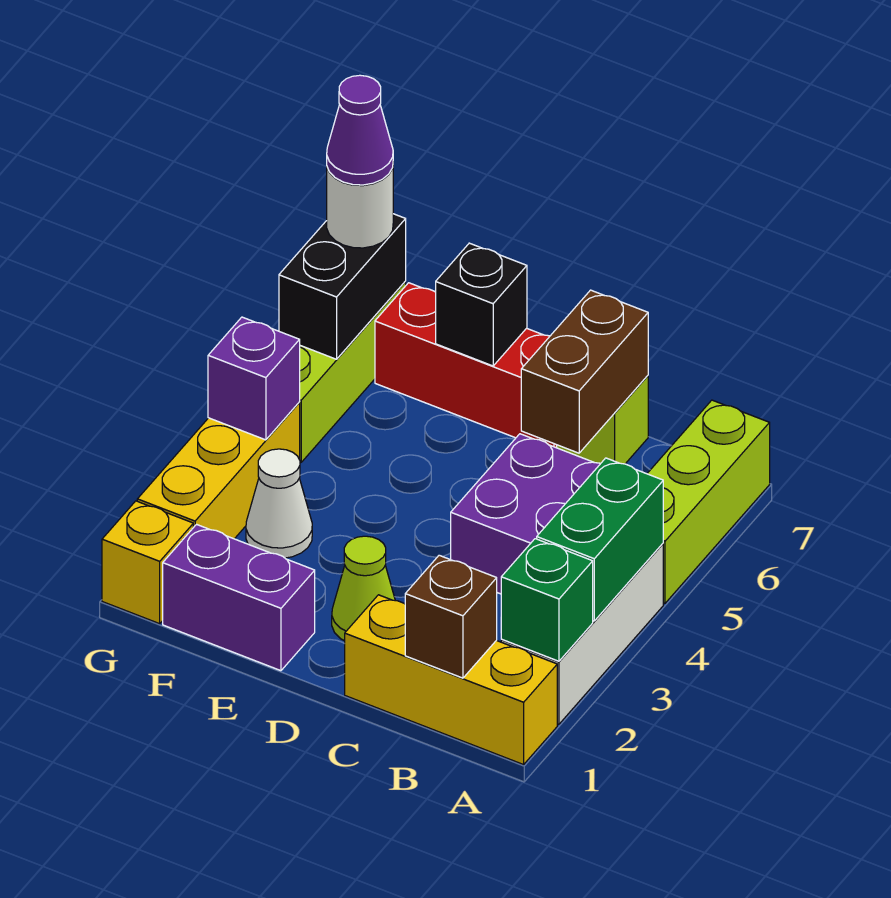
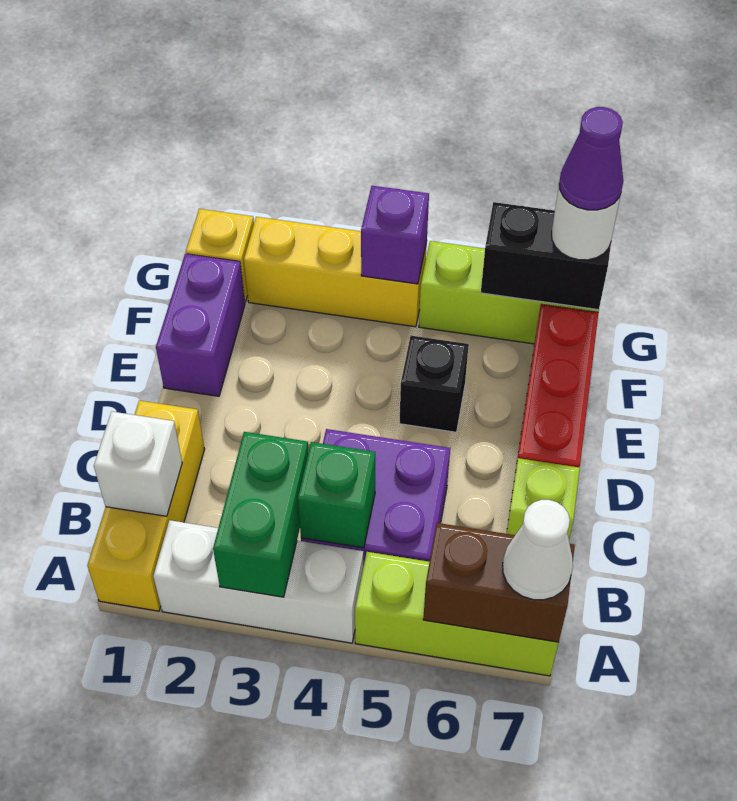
green 1x1 brick [501,539,593,661] -> green 1x1 brick moved to [298,442,375,548]
green 1x2 brick [537,458,663,621] -> green 1x2 brick turned to [213,432,308,597]
brown 1x1 brick [405,555,497,678] -> white 1x1 brick [94,412,182,516]
brown 1x2 brick [521,290,648,453] -> brown 1x2 brick moved to [423,523,575,642]
lime 1x1 cone [332,536,395,641] -> none
black 1x1 brick [436,243,527,366] -> black 1x1 brick moved to [400,336,469,432]
white 1x1 cone [246,449,312,558] -> white 1x1 cone moved to [503,500,573,600]

